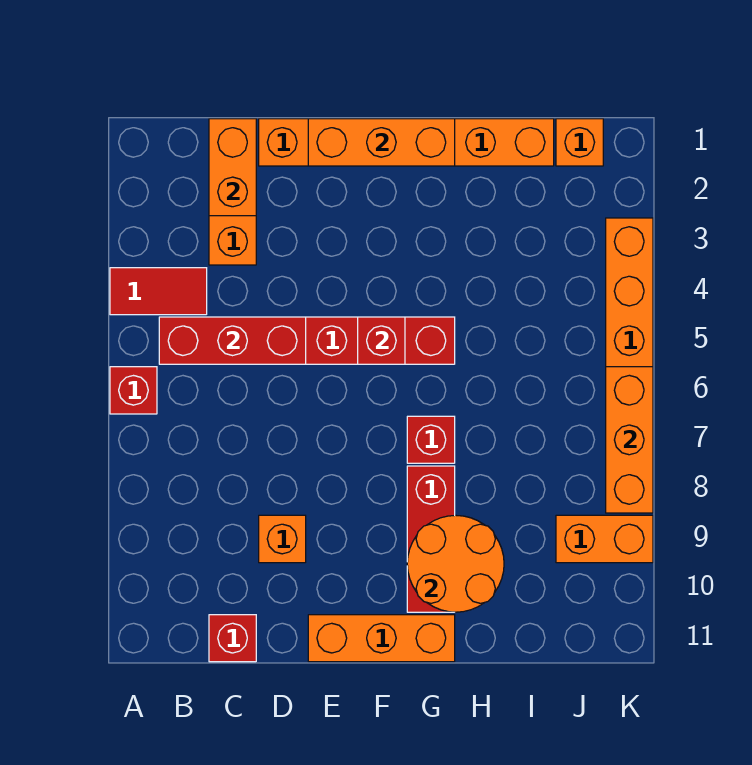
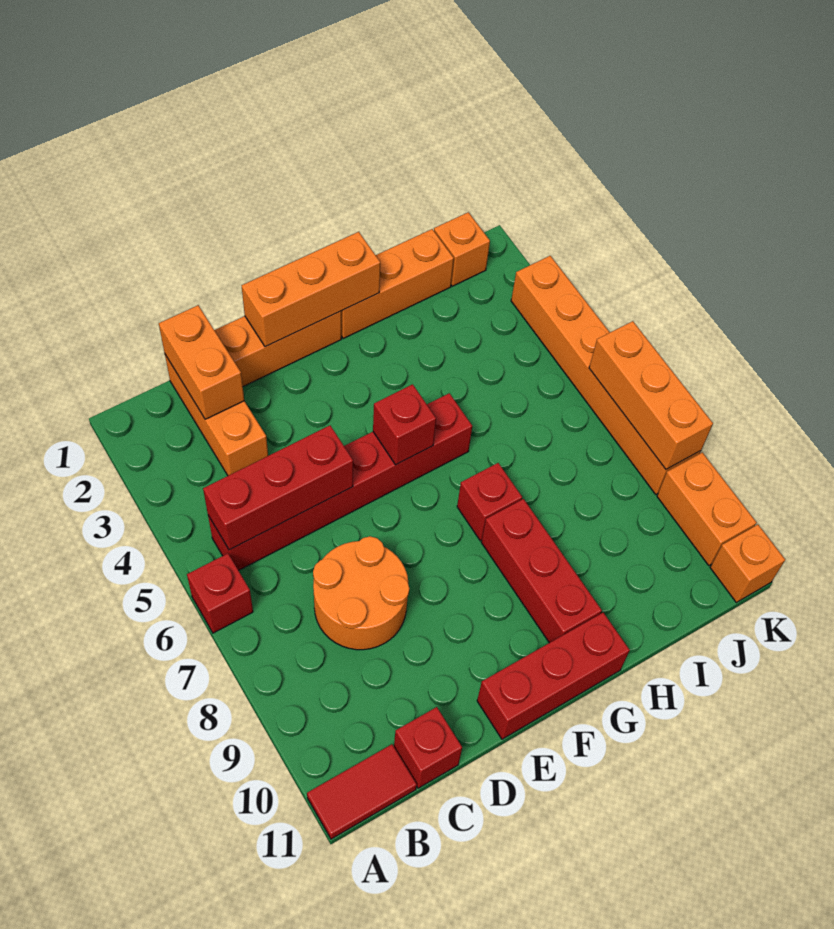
red 1x2 tile [110,268,207,315] -> red 1x2 tile moved to [307,744,417,839]
orange 1x1 brick [259,515,306,563] -> orange 1x1 brick moved to [710,525,785,602]
orange 1x3 brick [308,615,455,662] -> red 1x3 brick [477,613,630,739]
orange 2x2 round brick [407,515,504,612] -> orange 2x2 round brick moved to [313,536,409,650]
orange 1x2 brick [556,515,653,563] -> orange 1x2 brick turned to [657,452,757,565]

